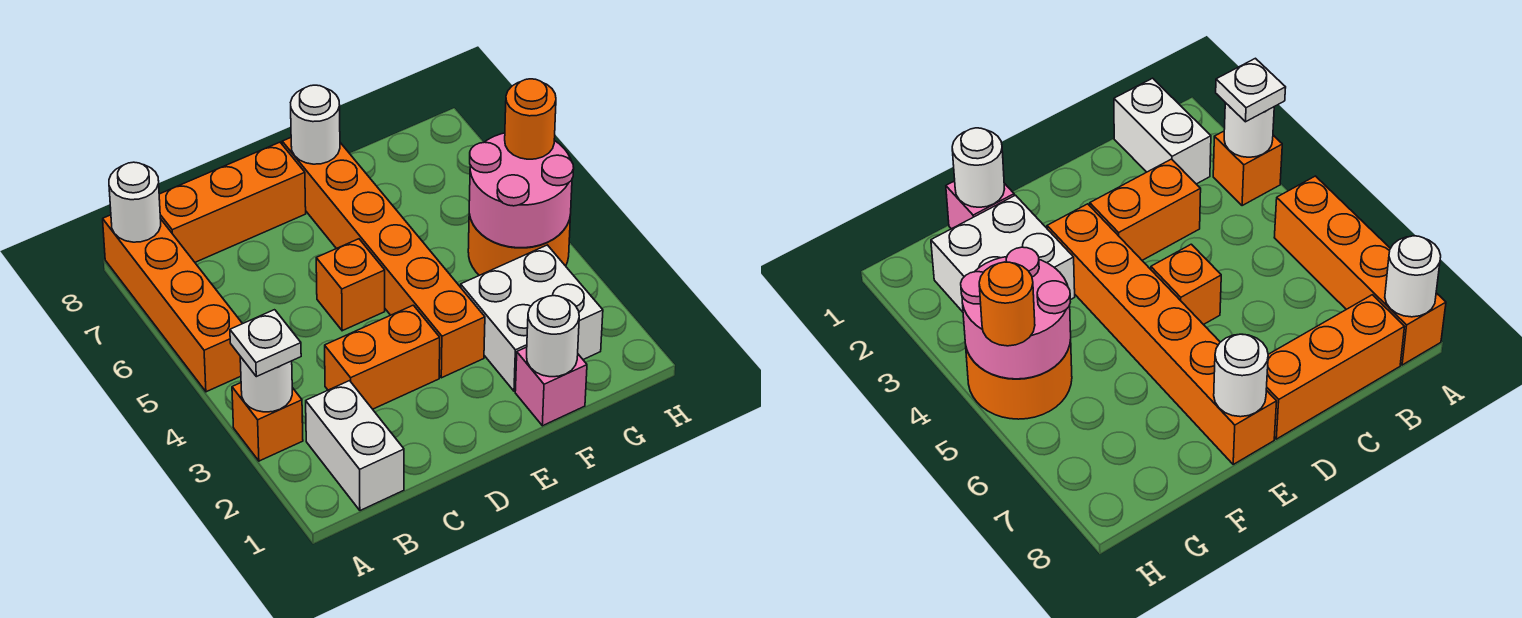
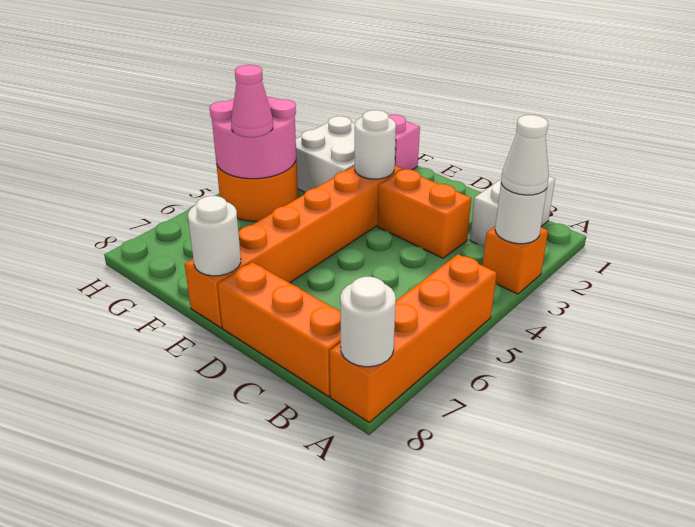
white 1x1 plate [230,310,301,377] -> white 1x1 cone [501,115,549,195]
orange 1x1 brick [316,239,385,331] -> none
white 1x1 round brick [527,296,579,377] -> white 1x1 round brick moved to [355,110,396,179]
none -> pink 1x1 cone [231,65,273,137]
orange 1x1 round brick [505,79,556,159] -> none

